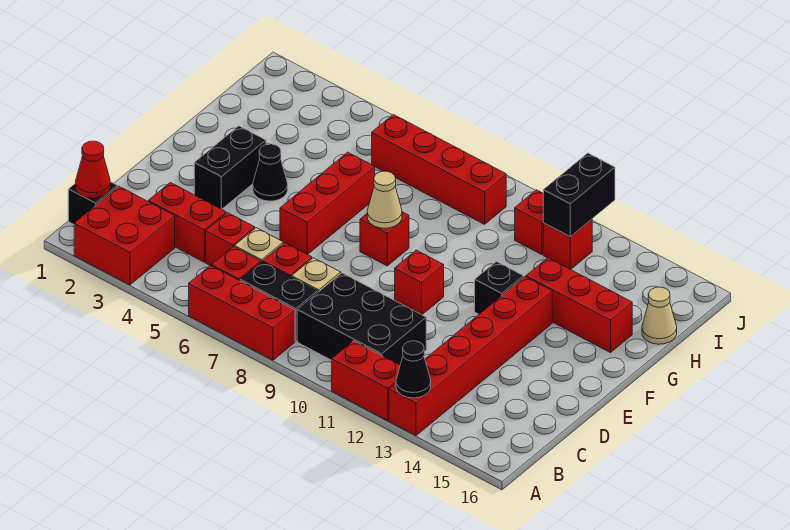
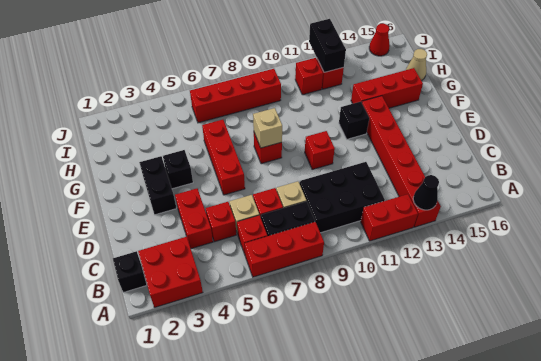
red 1x1 cone [76,141,110,198] -> red 1x1 cone moved to [369,23,390,56]
red 1x2 brick [149,182,226,262] -> red 1x2 brick turned to [175,189,213,249]
black 1x1 cone [253,144,288,201] -> black 1x1 brick [163,150,193,189]
tan 1x1 cone [367,171,402,228] -> tan 1x1 brick [253,108,282,148]

